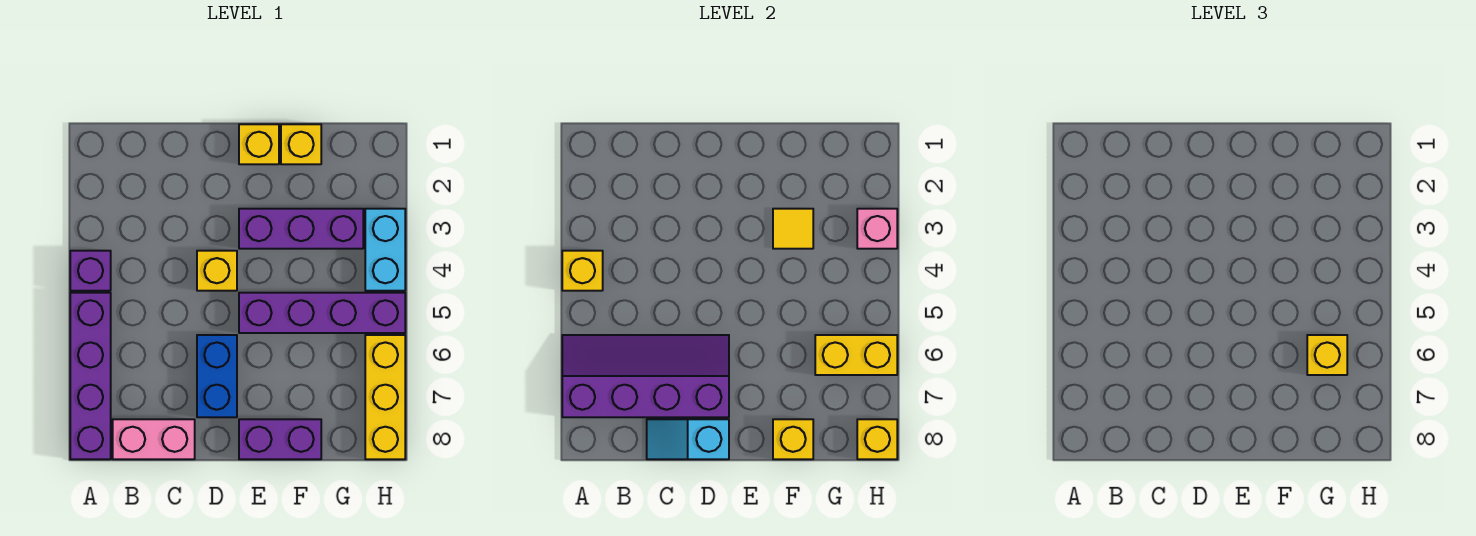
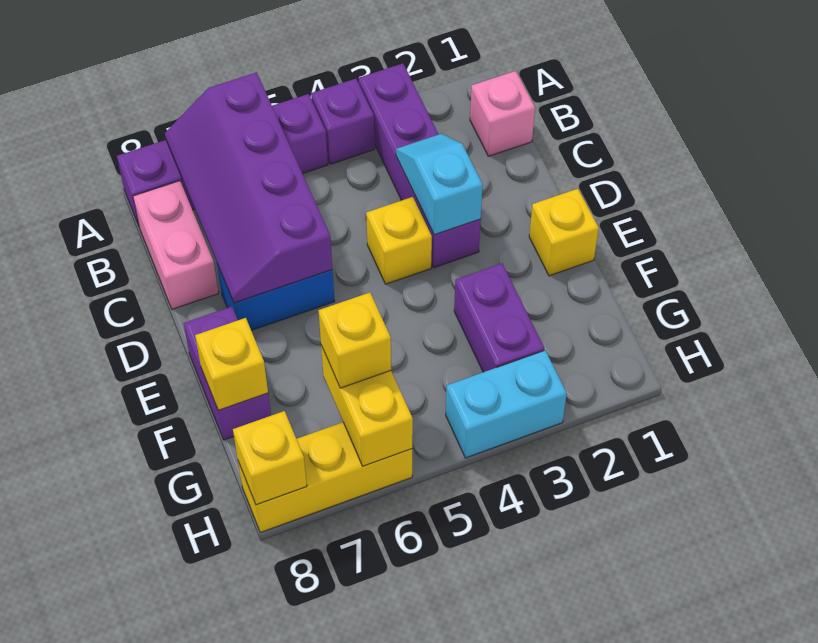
yellow 1x1 brick [562,251,603,291] -> none
purple 2x4 slope [562,335,729,417] -> purple 2x4 slope turned to [165,72,332,303]
cyan 1x2 slope [647,419,729,459] -> cyan 1x2 slope moved to [396,134,483,235]
purple 1x3 brick [239,209,363,249] -> purple 1x2 brick [454,264,544,372]
purple 1x4 brick [239,293,405,333] -> purple 1x4 brick moved to [359,63,481,268]
yellow 1x1 brick [281,124,321,164] -> none
yellow 1x1 tile [773,209,813,249] -> none
pink 1x1 brick [857,209,897,249] -> pink 1x1 brick moved to [470,71,535,156]

